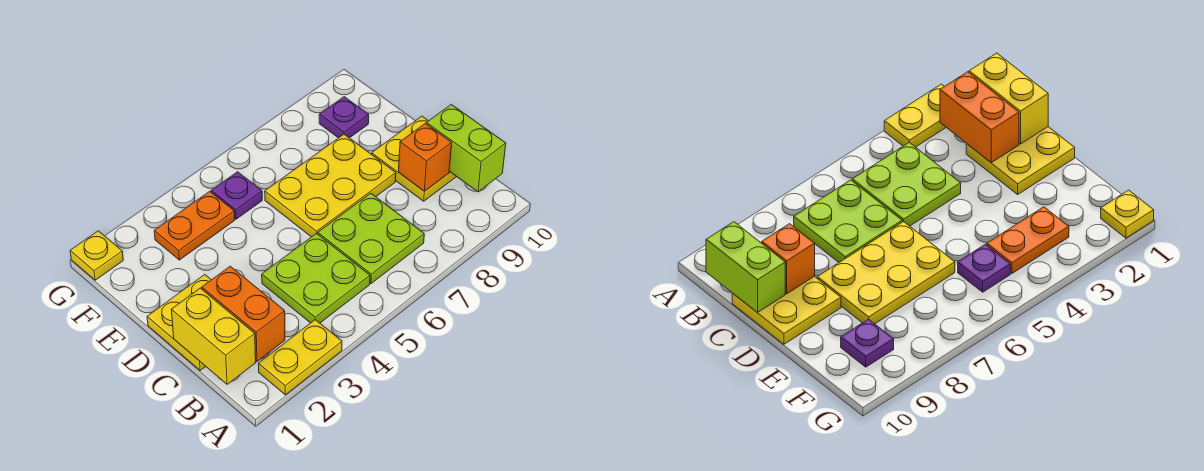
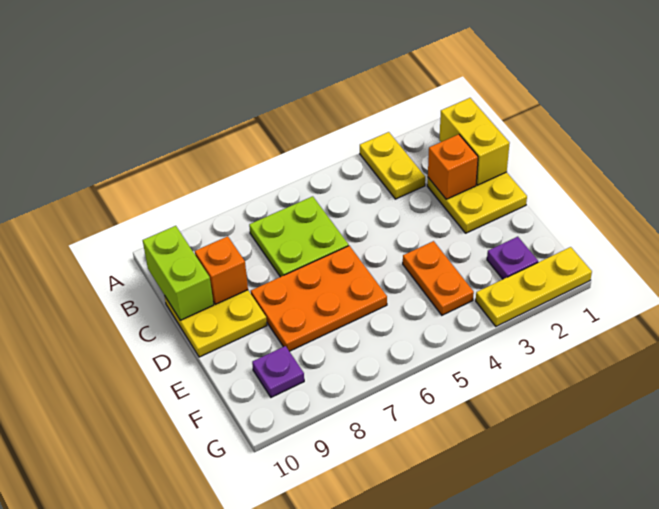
yellow 1x2 plate [258,320,342,395] -> yellow 1x2 plate turned to [360,132,425,199]
orange 1x2 brick [202,266,285,361] -> orange 1x1 brick [428,134,478,199]
lime 2x2 plate [262,233,370,323] -> none
yellow 2x3 plate [265,134,396,237] -> orange 2x3 plate [251,246,387,351]
orange 1x2 plate [154,191,235,260] -> orange 1x2 plate turned to [403,241,474,315]
purple 1x1 plate [211,172,262,219] -> purple 1x1 plate moved to [487,237,538,279]
yellow 1x1 plate [70,231,123,280] -> yellow 1x3 plate [476,247,592,326]

